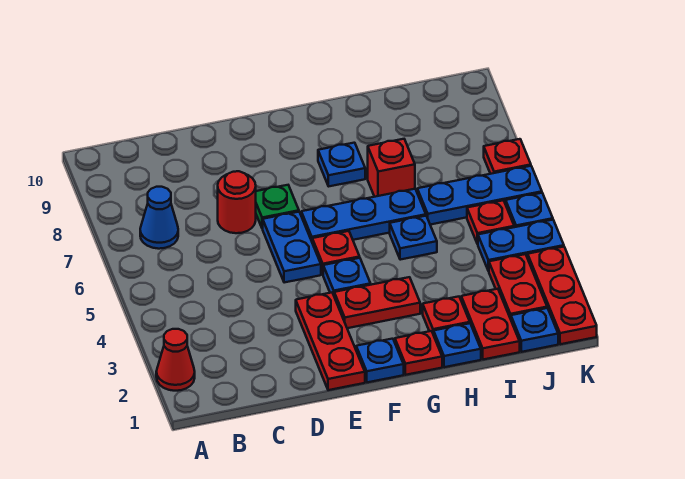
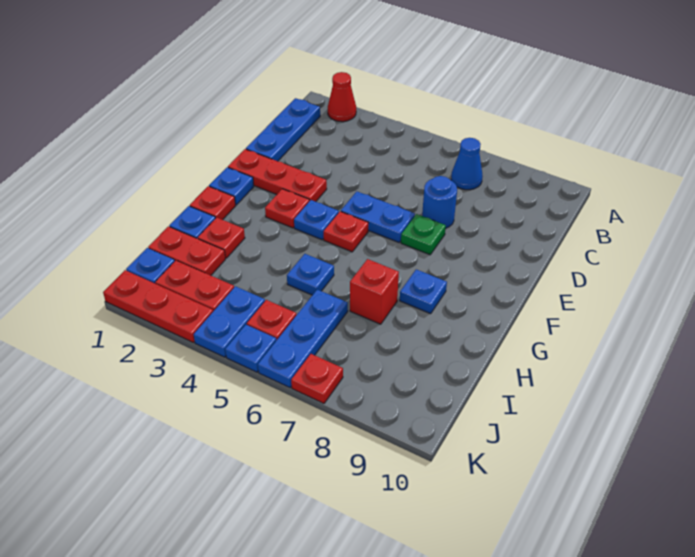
red 1x1 round brick [218,171,256,233] -> blue 1x1 round brick [422,176,457,229]
red 1x2 plate [334,277,420,328] -> red 1x1 plate [265,189,309,228]
blue 1x3 plate [301,189,426,241] -> blue 1x3 plate moved to [246,98,320,161]

